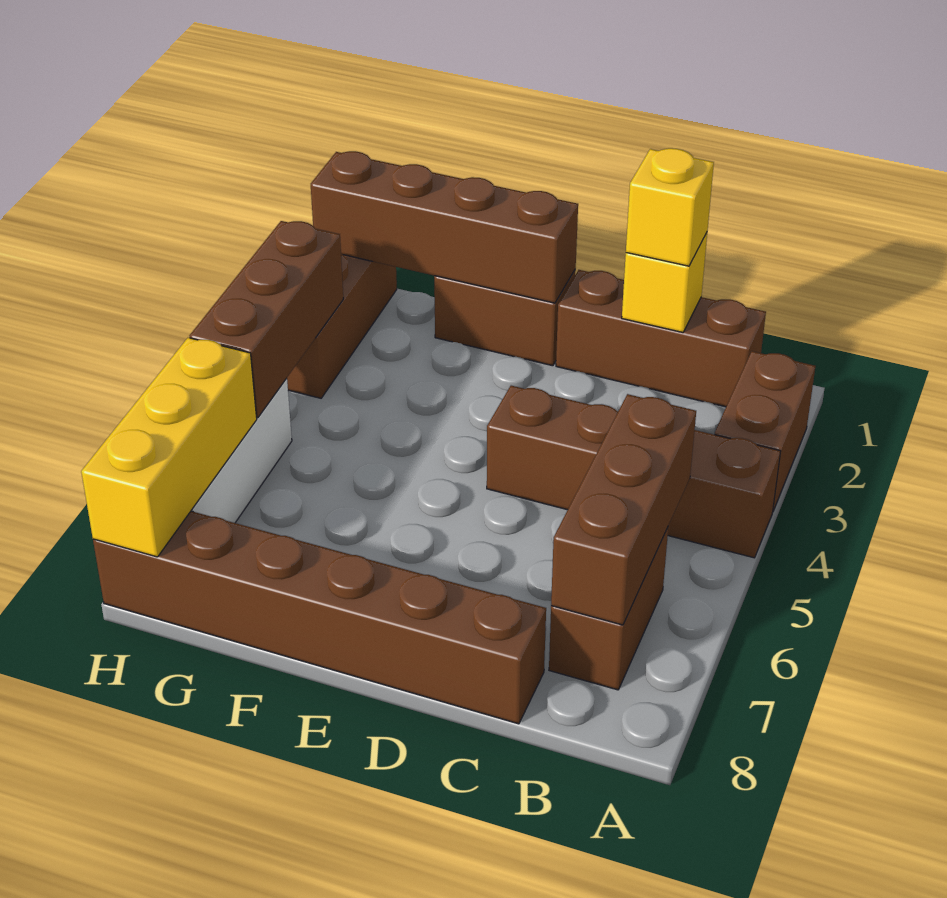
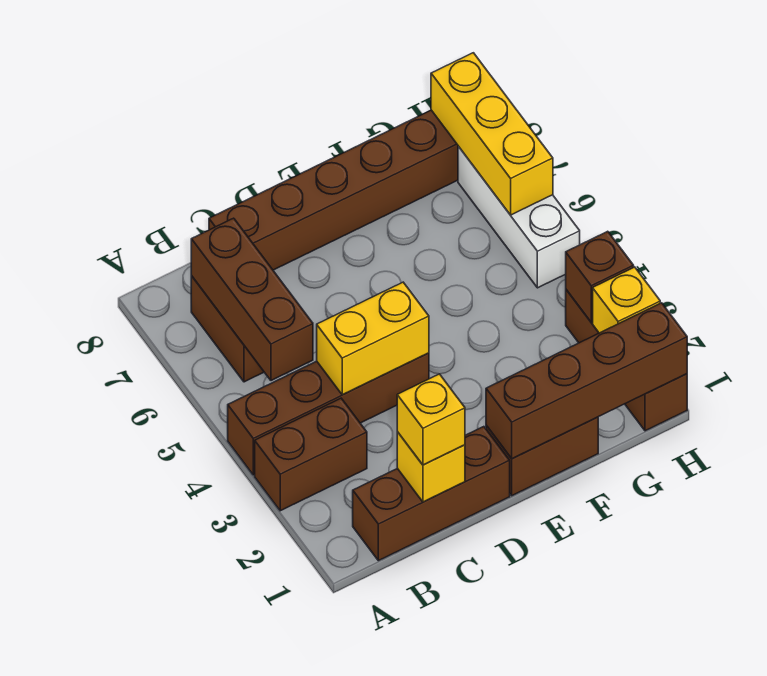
brown 1x2 brick [715,351,815,511] -> brown 1x2 brick turned to [255,398,367,511]
none -> yellow 1x2 brick [317,282,429,395]
none -> yellow 1x1 brick [593,267,660,333]
brown 1x3 brick [190,221,343,417] -> brown 1x1 brick [566,231,634,322]

